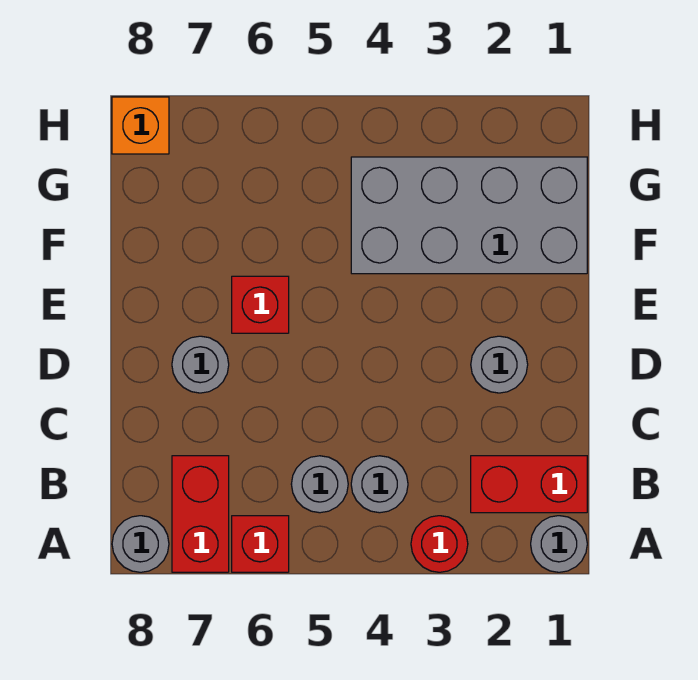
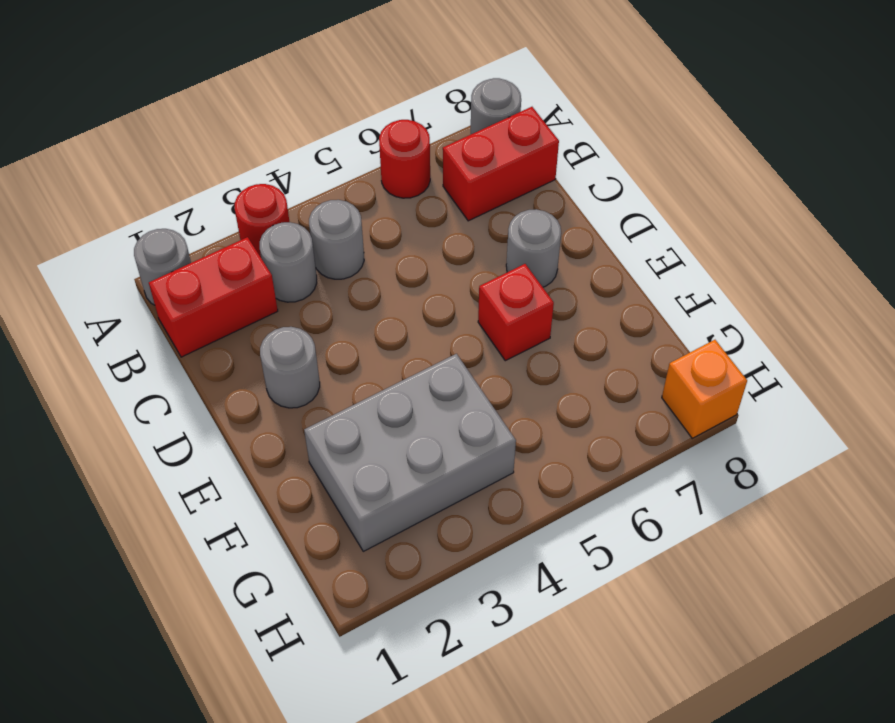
red 1x1 brick [232,516,289,572] -> red 1x1 round brick [379,120,430,198]
red 1x2 brick [172,456,229,572] -> red 1x2 brick turned to [443,107,559,221]
grey 1x1 round brick [291,456,348,513] -> grey 1x1 round brick moved to [260,222,317,302]
grey 2x4 brick [351,157,587,274] -> grey 2x3 brick [304,354,516,551]

